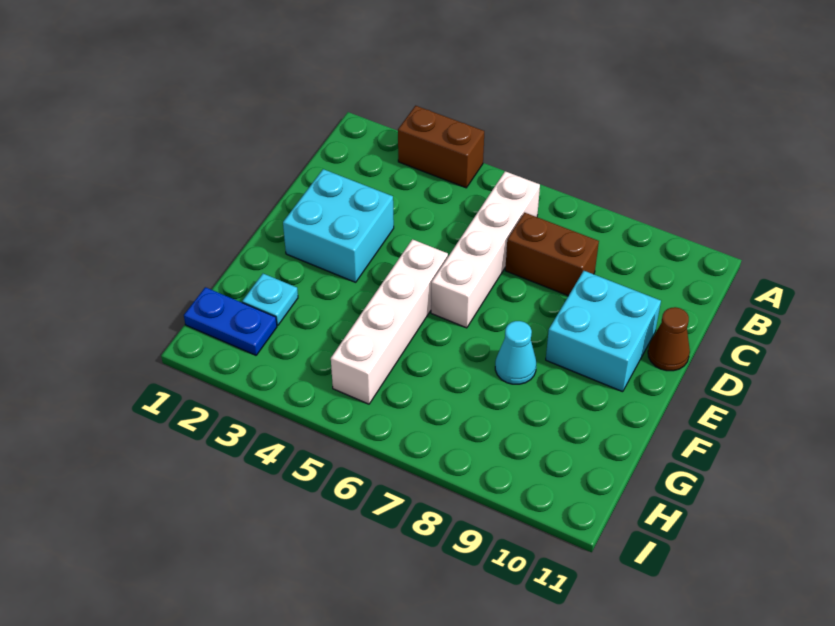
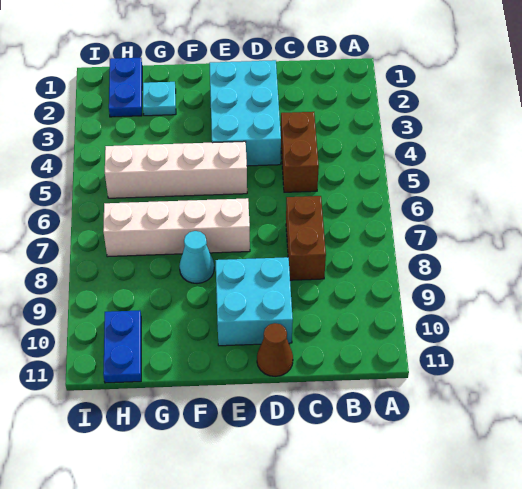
brown 1x2 brick [398,106,484,188] -> brown 1x2 brick moved to [281,112,319,192]
white 1x4 brick [431,171,540,328] -> white 1x4 brick moved to [103,198,250,257]
cyan 2x2 brick [283,169,394,282] -> cyan 2x3 brick [209,60,281,166]
none -> blue 1x2 plate [103,310,141,383]

